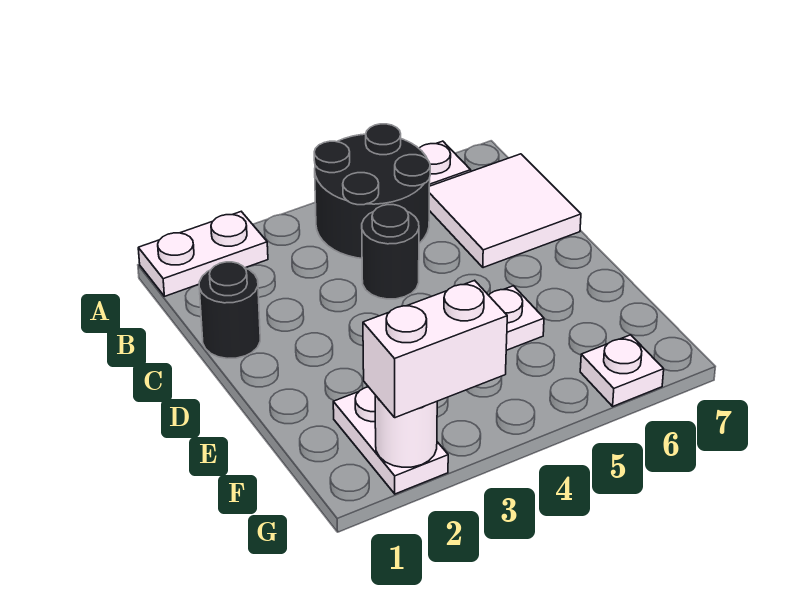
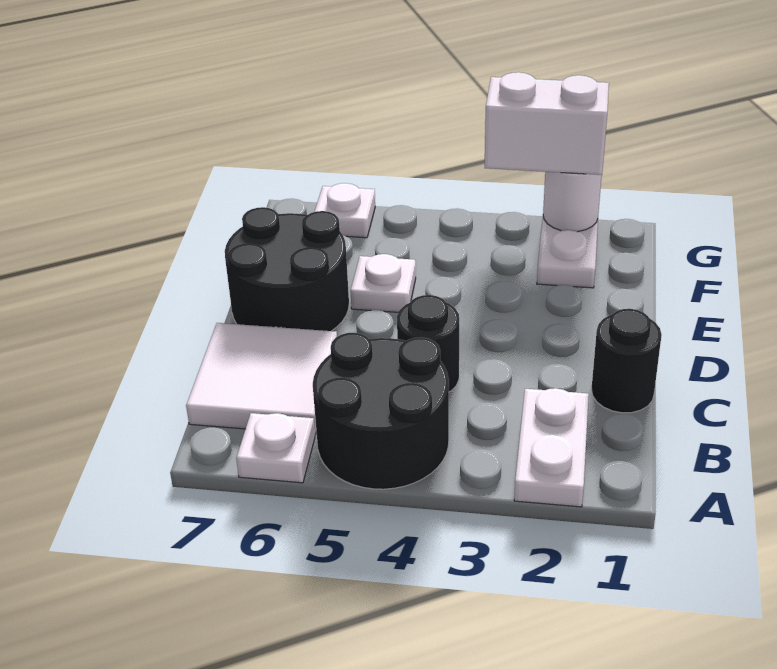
white 1x2 plate [138,212,268,296] -> white 1x2 plate turned to [514,388,589,507]
none -> black 2x2 round brick [225,207,349,331]

